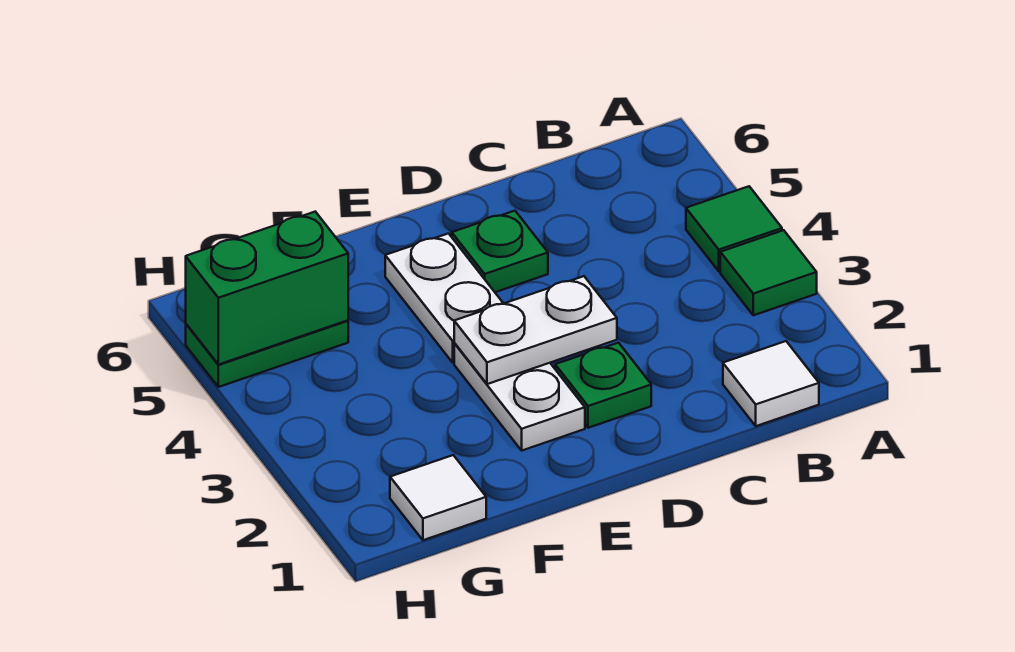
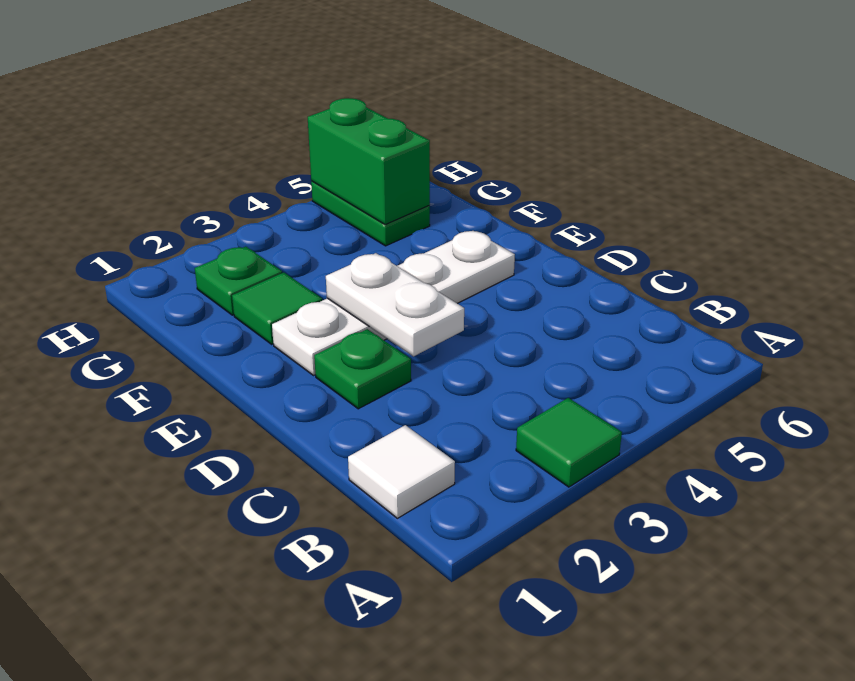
green 1x1 tile [686,186,782,271] -> green 1x1 tile moved to [232,272,322,344]
green 1x1 plate [452,211,548,292] -> green 1x1 plate moved to [195,247,282,315]
white 1x1 tile [390,455,486,540] -> none

